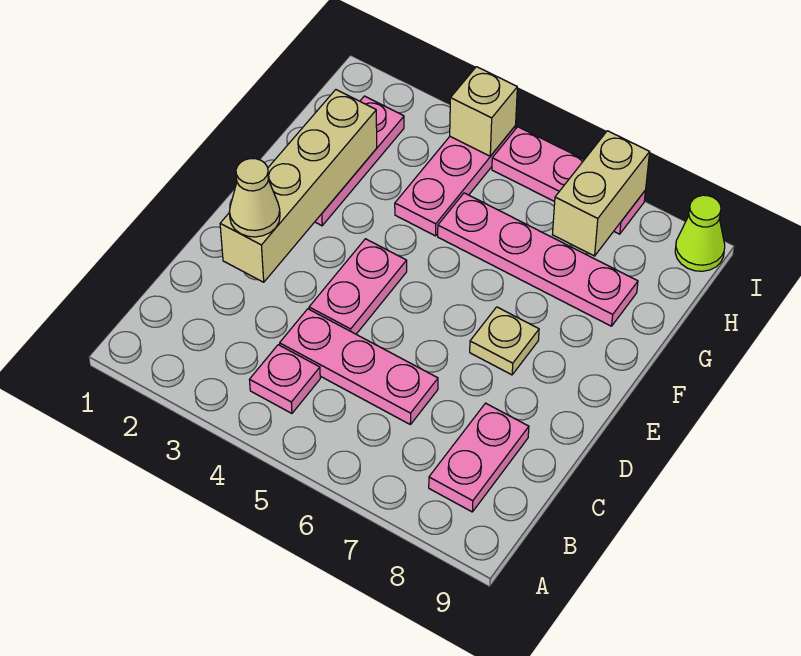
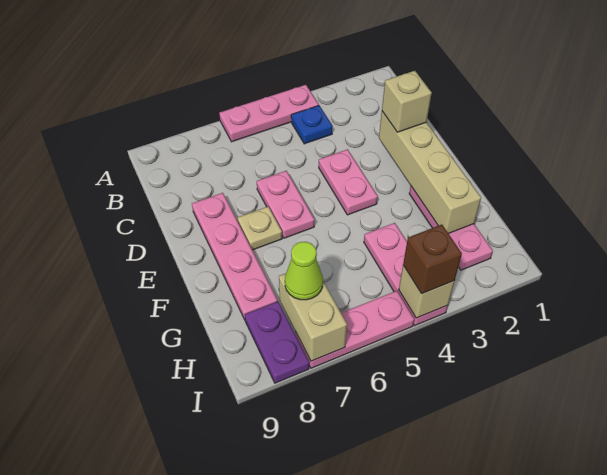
pink 1x1 plate [249,345,320,413] -> blue 1x1 plate [291,106,333,144]
pink 1x2 plate [429,403,529,512] -> pink 1x2 plate moved to [257,171,314,238]
pink 1x3 plate [280,309,438,424] -> pink 1x3 plate moved to [219,85,319,142]
tan 1x1 cone [229,159,280,237] -> tan 1x1 brick [382,71,432,132]
pink 1x4 plate [438,193,638,326] -> pink 1x4 plate turned to [192,193,278,319]
none -> purple 1x2 plate [245,302,309,383]
none -> brown 1x1 brick [403,225,462,294]
lime 1x1 cone [675,195,725,271] -> lime 1x1 cone moved to [285,242,323,300]

